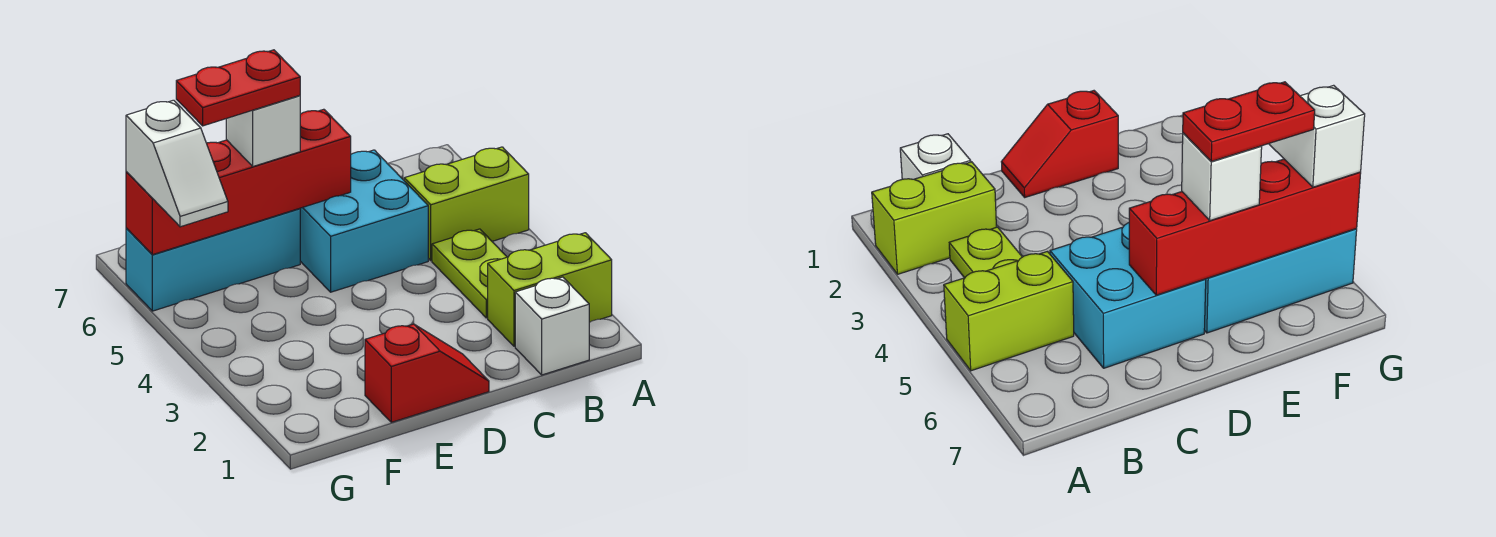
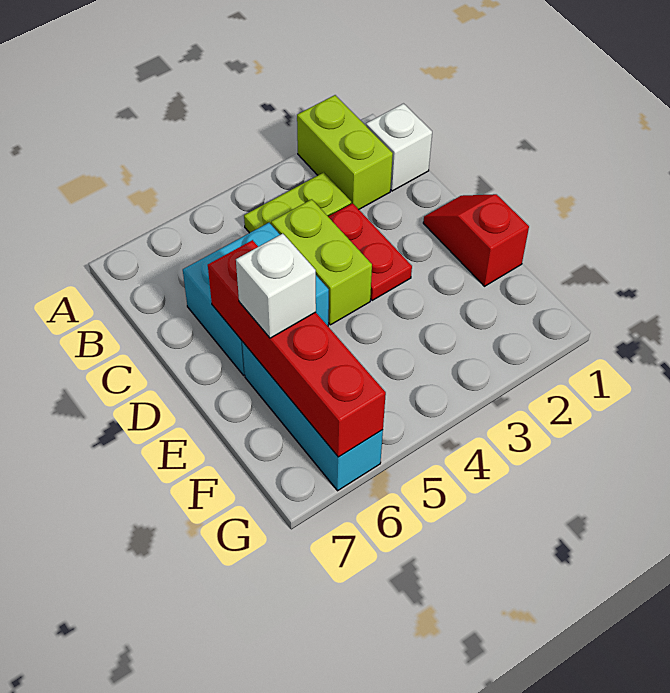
lime 1x2 brick [404,147,529,261] -> lime 1x2 brick moved to [271,199,372,325]
red 1x2 plate [176,50,300,126] -> red 1x2 plate moved to [328,203,412,301]
white 1x2 slope [126,100,228,227] -> none

